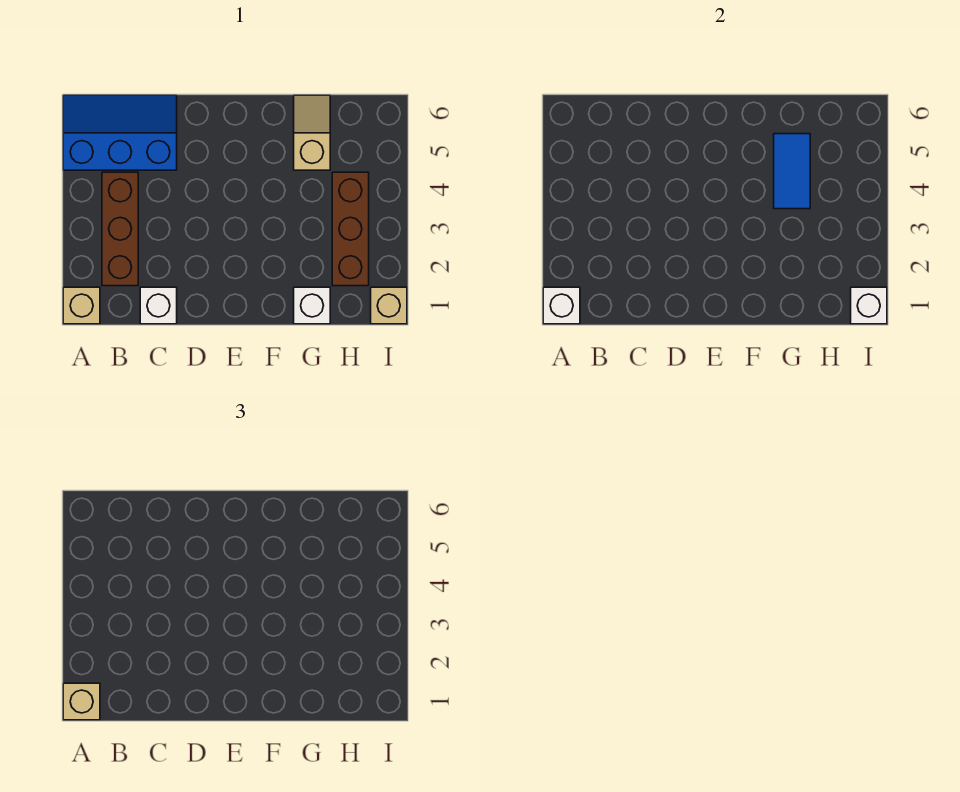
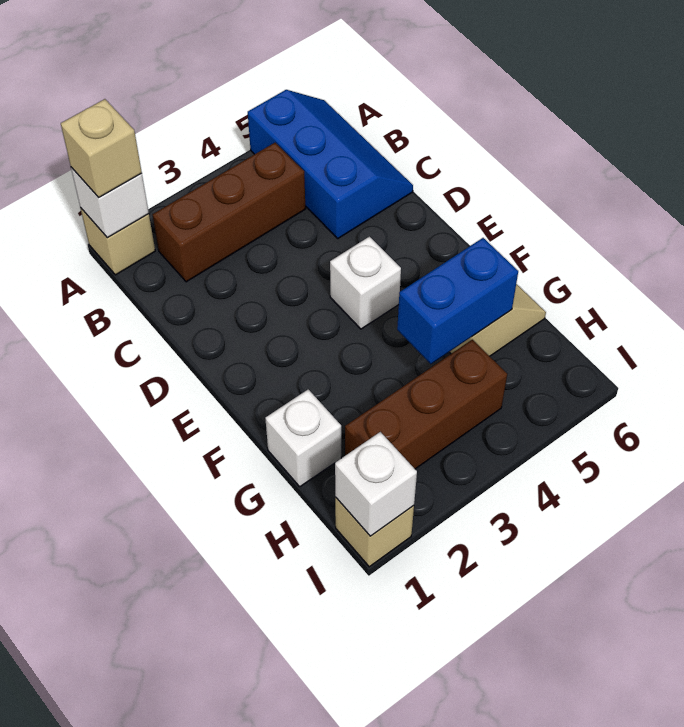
white 1x1 brick [140,287,177,324] -> white 1x1 brick moved to [330,237,401,329]
blue 1x2 tile [774,134,810,209] -> blue 1x2 brick [397,238,518,364]

